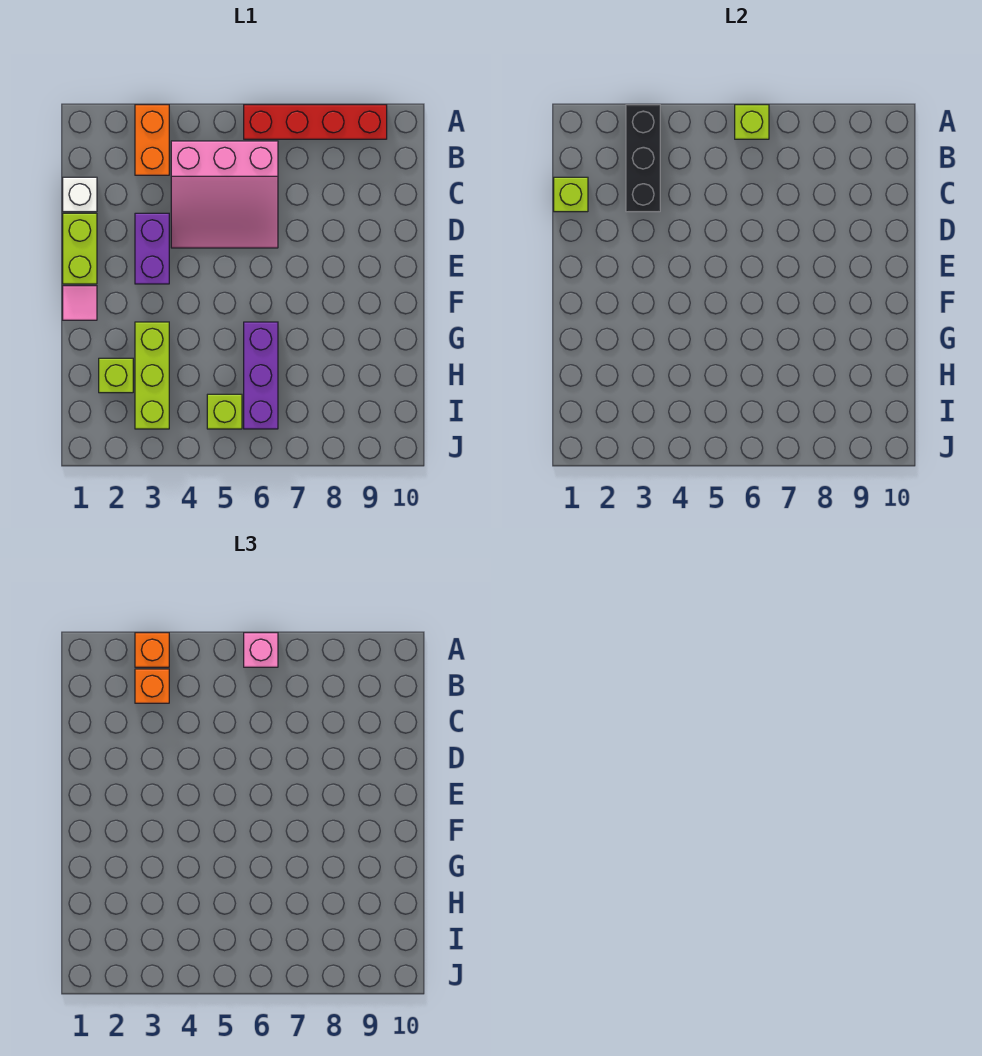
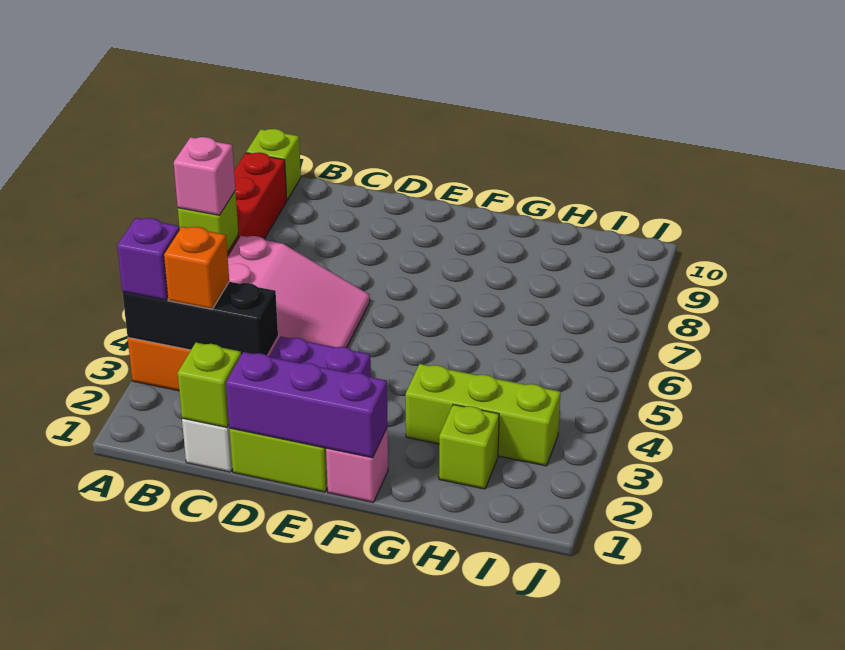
orange 1x1 brick [135,633,169,667] -> purple 1x1 brick [117,218,180,300]
pink 1x1 tile [63,286,97,320] -> pink 1x1 brick [326,427,388,502]
purple 1x3 brick [244,322,278,429] -> purple 1x3 brick moved to [226,352,388,458]
lime 1x1 brick [207,394,242,429] -> lime 1x1 brick moved to [246,129,301,200]

